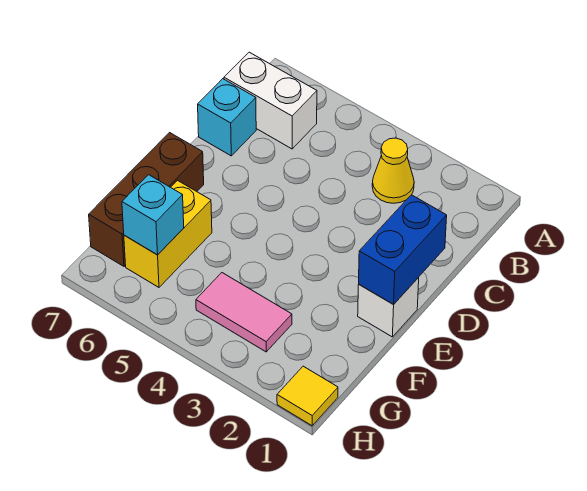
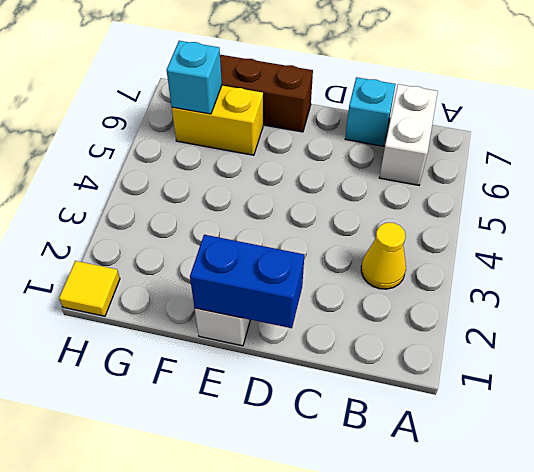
pink 1x2 tile [196,273,292,352] -> none

